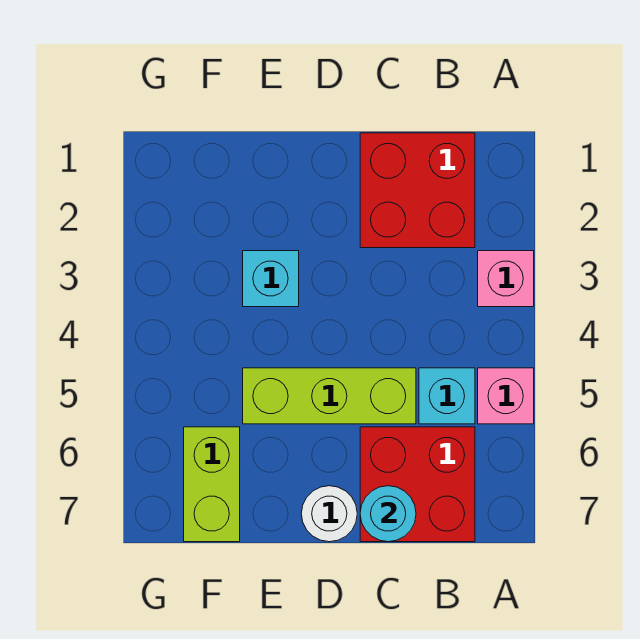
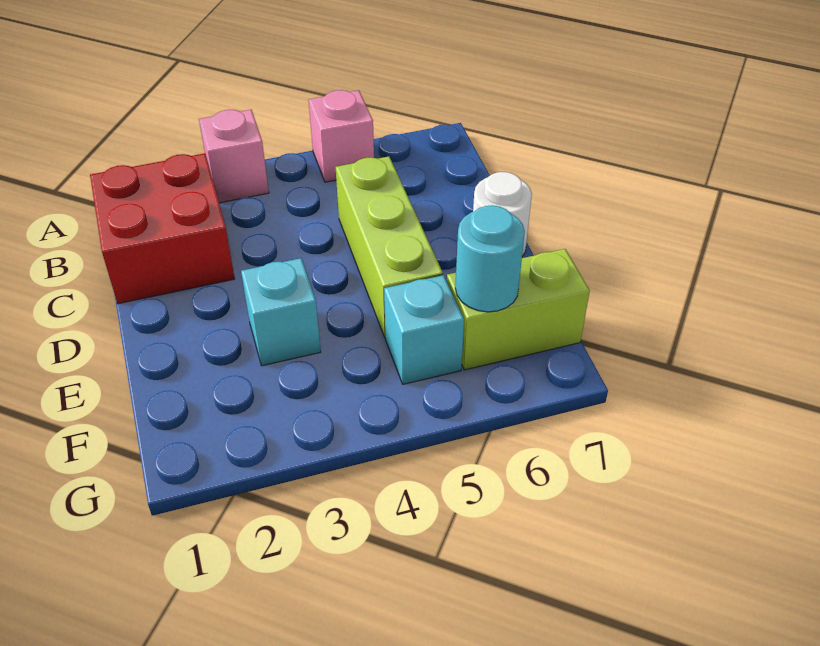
cyan 1x1 brick [419,368,475,424] -> cyan 1x1 brick moved to [384,275,464,384]
red 2x2 brick [360,427,475,542] -> none
cyan 1x1 round brick [360,486,416,542] -> cyan 1x1 round brick moved to [455,206,525,312]

